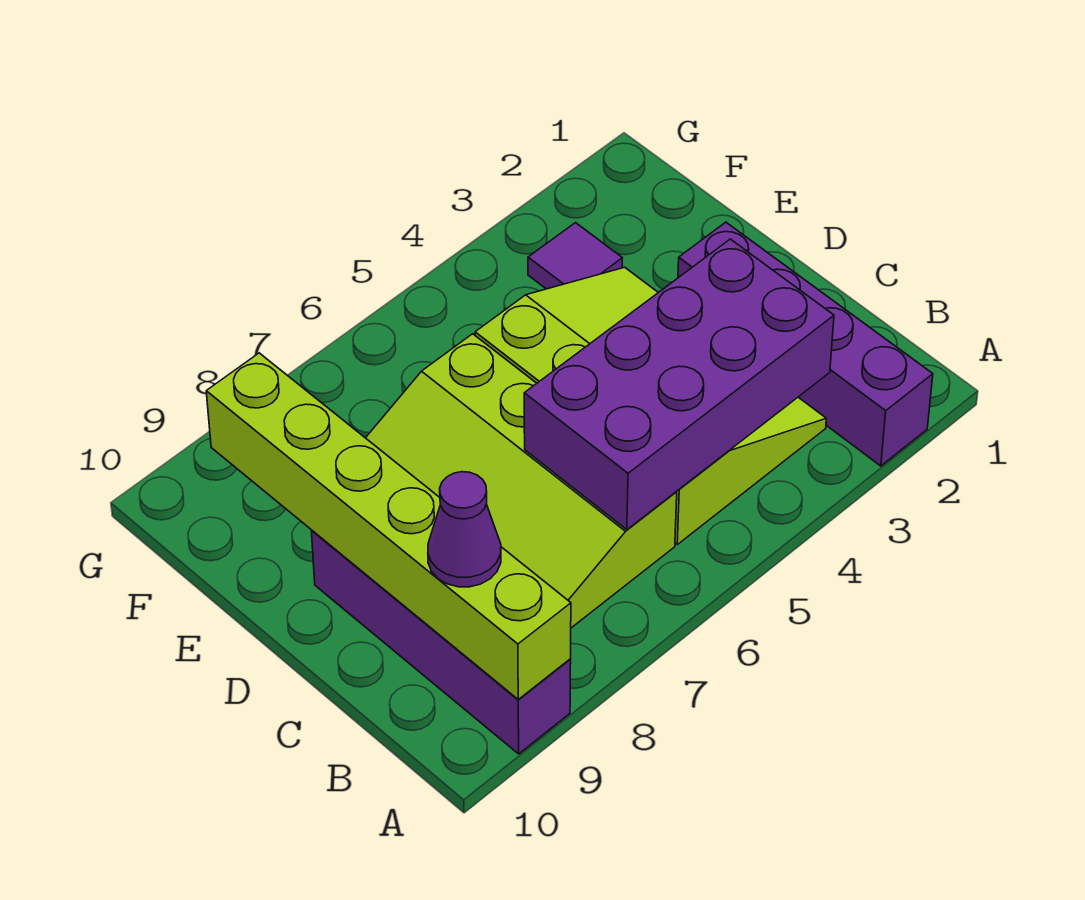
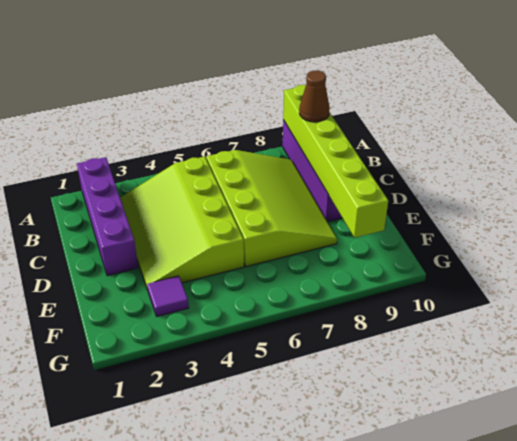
purple 2x4 brick [524,239,834,530] -> none
purple 1x1 cone [428,472,501,587] -> brown 1x1 cone [299,70,330,122]

